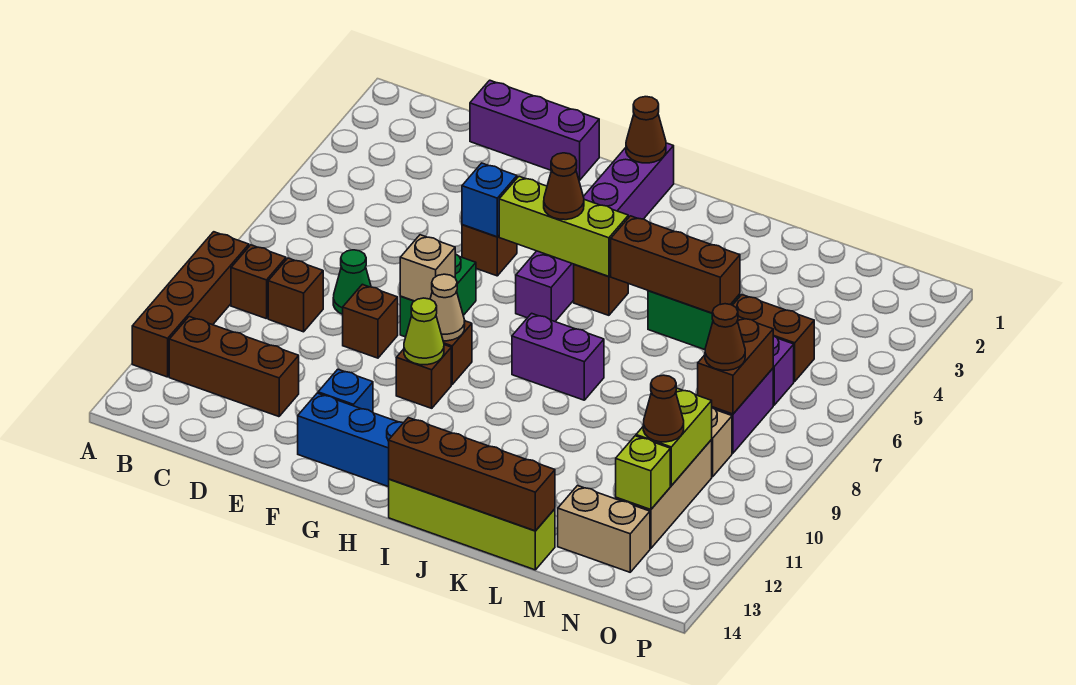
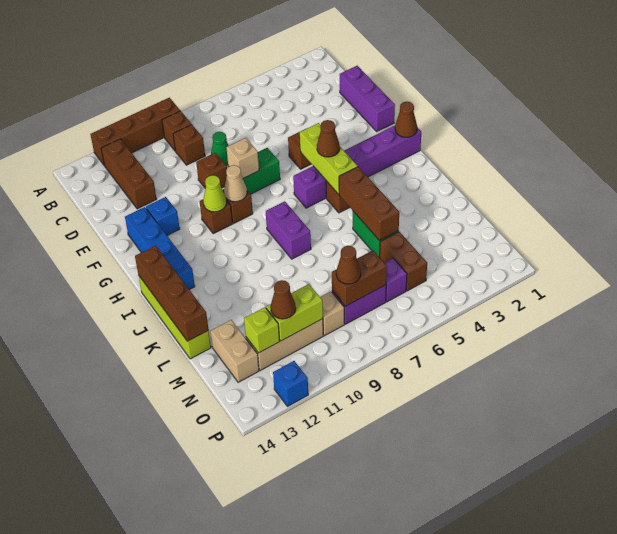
blue 1x1 brick [462,163,517,237] -> blue 1x1 brick moved to [273,361,308,406]

